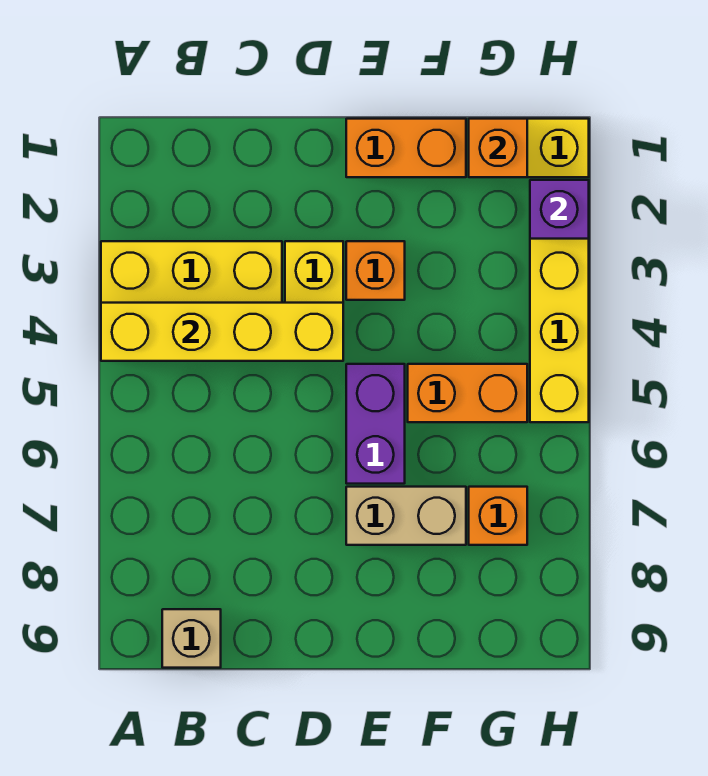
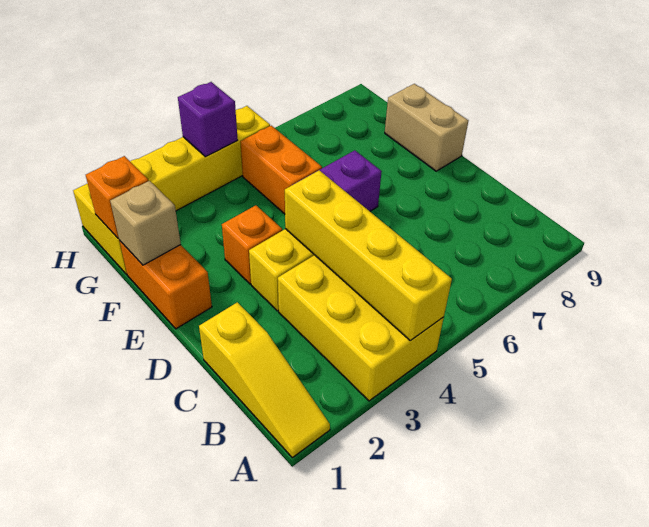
none -> yellow 1x3 slope [199,302,330,458]
tan 1x1 brick [162,609,221,668] -> tan 1x1 brick moved to [110,181,181,265]
tan 1x2 brick [346,487,466,545] -> tan 1x2 brick moved to [385,84,468,171]
orange 1x1 brick [469,487,527,545] -> none
purple 1x1 brick [530,180,589,239] -> purple 1x1 brick moved to [178,82,238,157]

